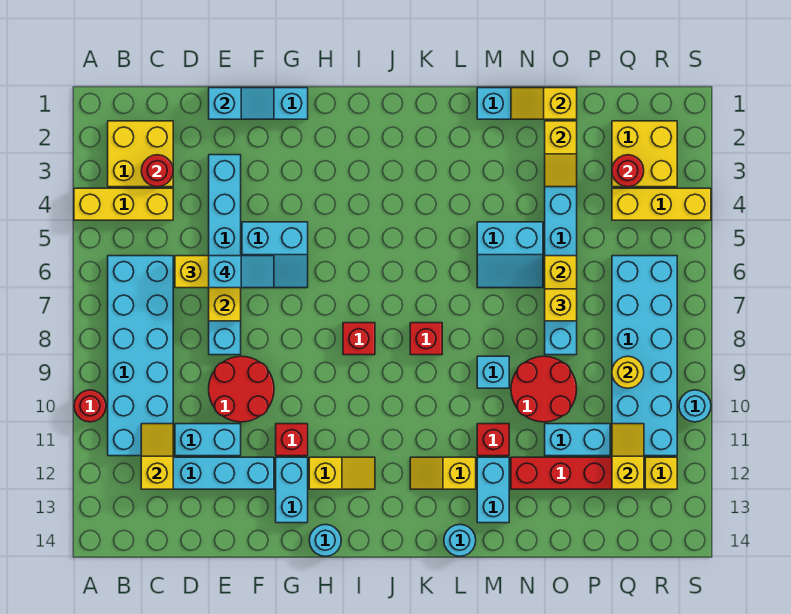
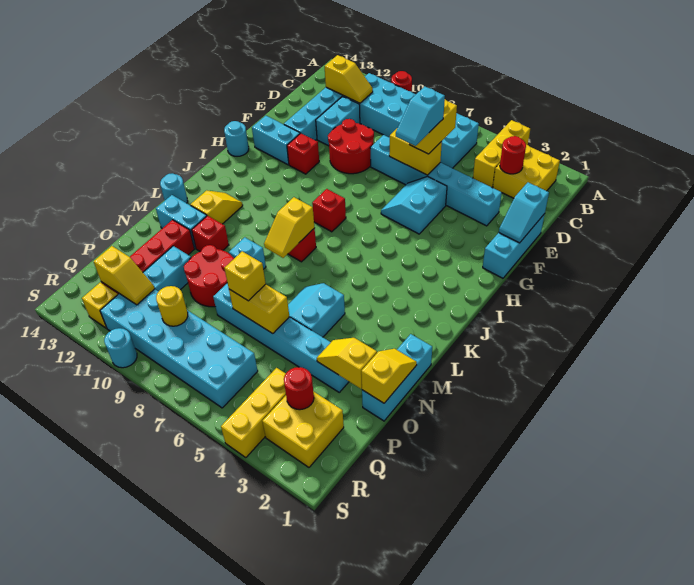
yellow 1x2 slope [309,457,375,489] -> yellow 1x2 slope moved to [264,197,315,258]

